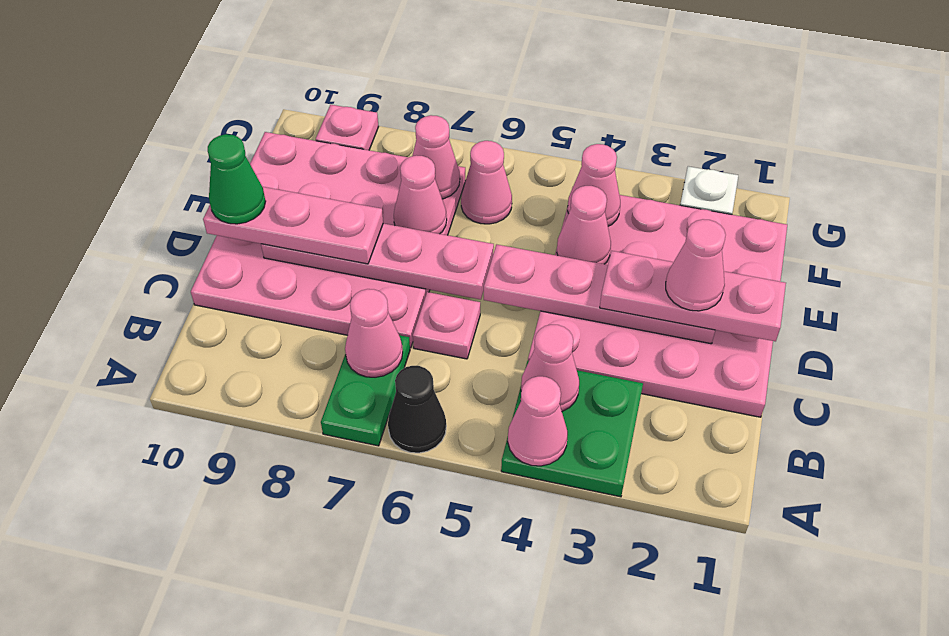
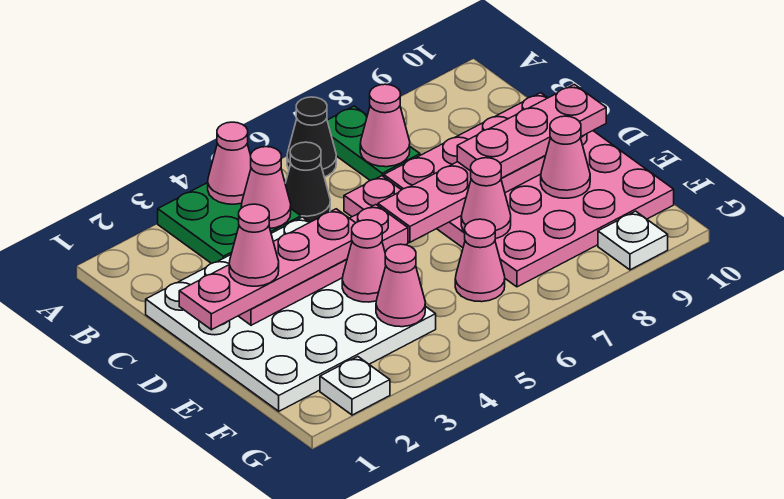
none -> black 1x1 cone [285,142,330,222]
pink 4x4 plate [528,195,787,417] -> white 4x4 plate [146,217,436,411]
pink 1x3 plate [600,251,786,341] -> pink 1x4 plate [179,209,355,330]
green 1x1 cone [208,134,266,224] -> none
pink 1x1 cone [412,115,460,199] -> pink 1x1 cone moved to [541,116,590,198]
pink 1x1 plate [316,105,379,150] -> white 1x1 plate [598,211,668,270]

